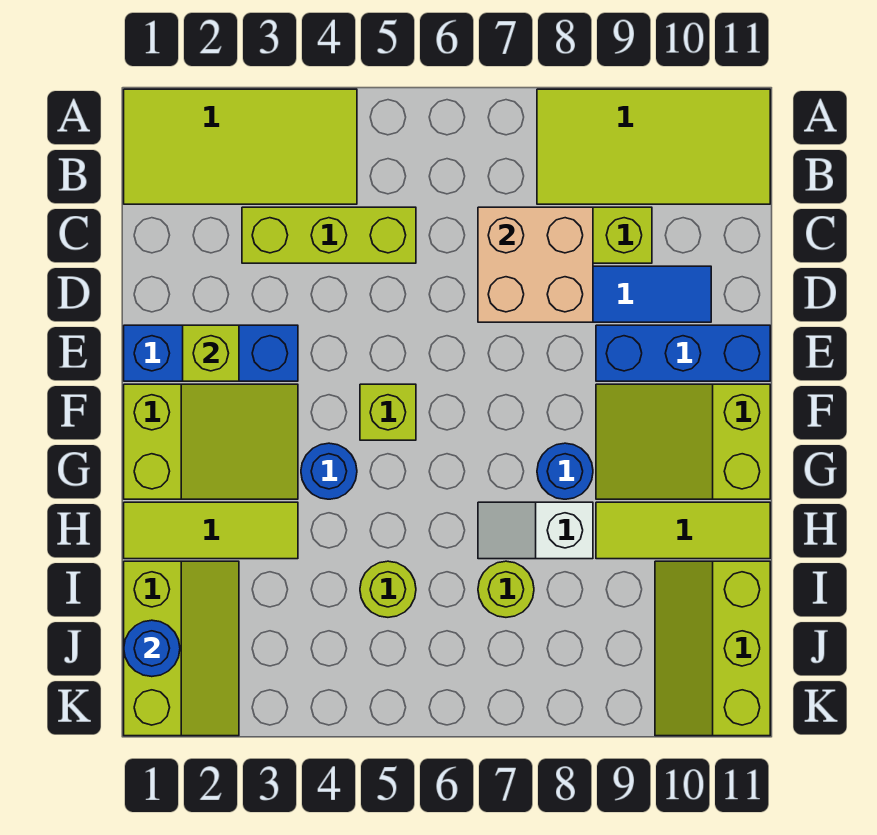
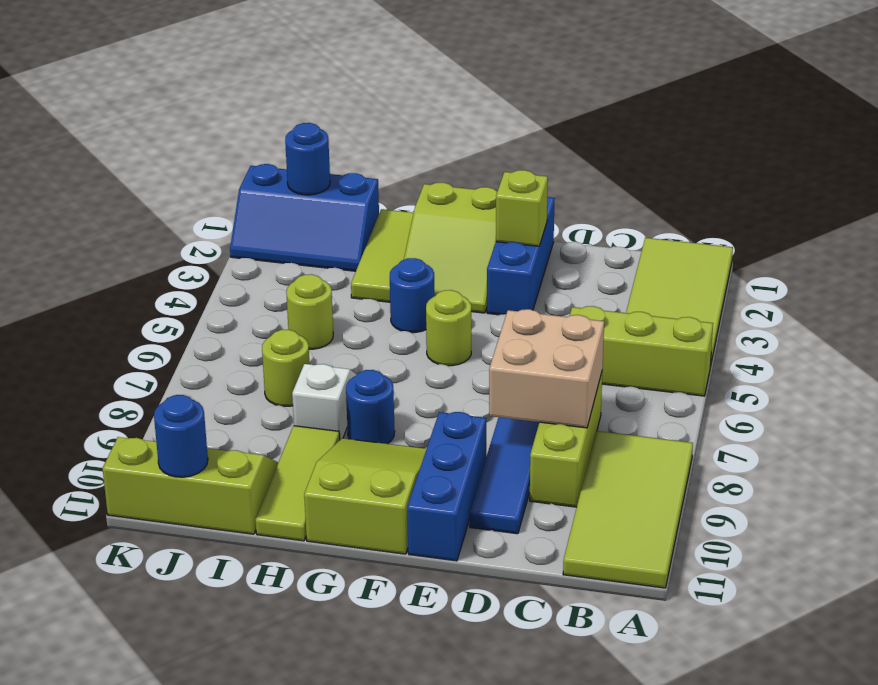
lime 1x3 brick [242,207,416,263] -> lime 1x3 brick turned to [570,306,713,396]
lime 1x1 brick [360,384,416,440] -> lime 1x1 round brick [426,290,471,366]
lime 2x3 slope [124,561,239,736] -> blue 2x3 slope [230,164,379,271]
none -> blue 1x1 round brick [154,395,208,477]

